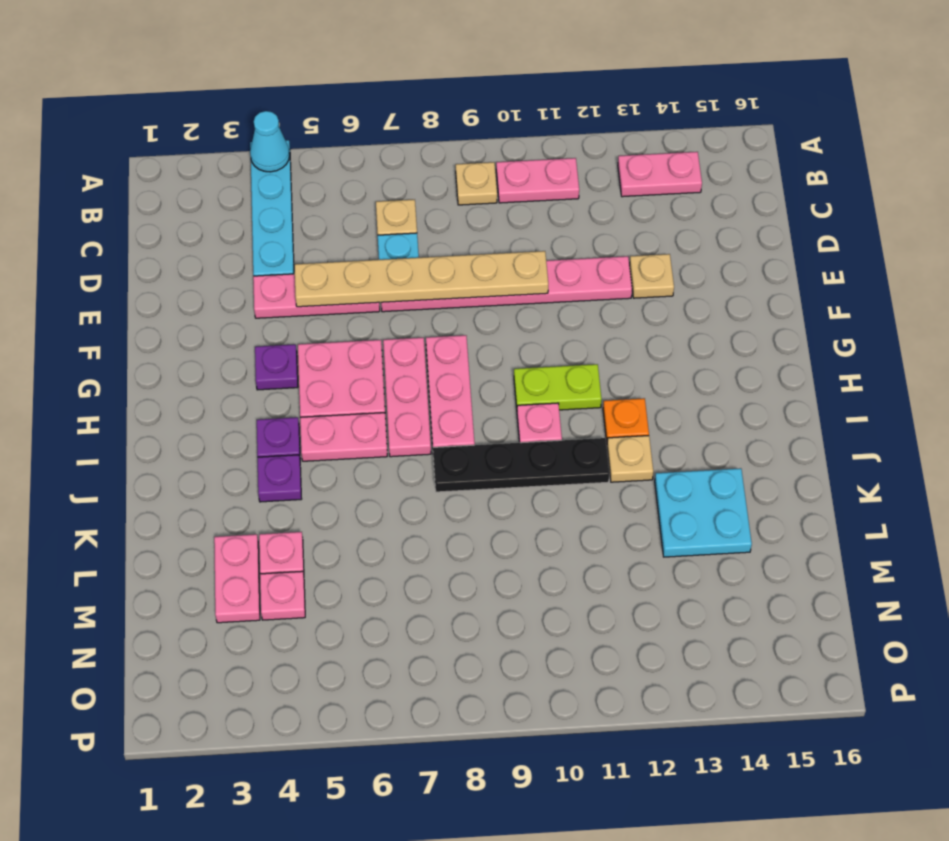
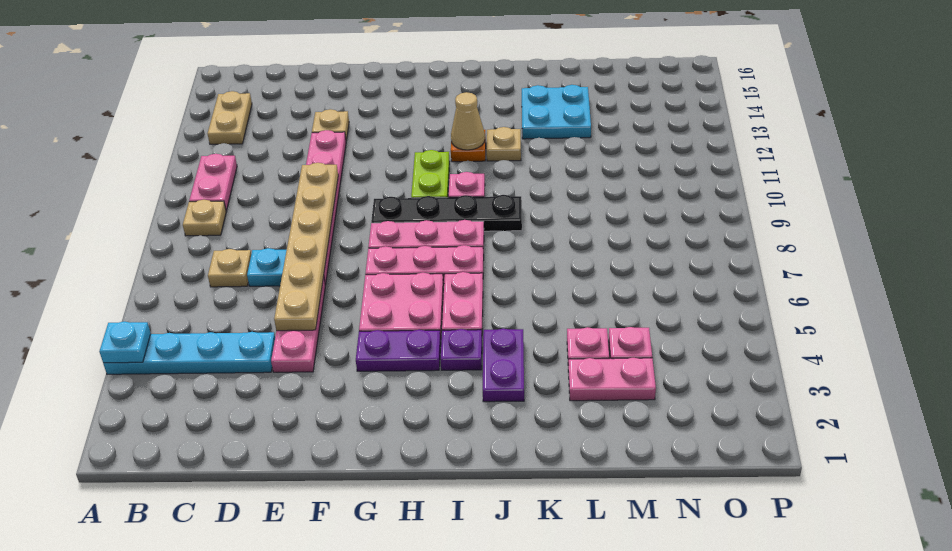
cyan 1x1 cone [250,111,290,172] -> cyan 1x1 plate [99,321,151,363]
pink 1x2 plate [618,152,702,197] -> tan 1x2 plate [208,91,252,144]
purple 1x1 plate [255,344,298,390] -> purple 1x2 plate [356,330,441,371]
none -> tan 1x1 cone [451,92,485,150]
purple 1x1 plate [258,455,301,502] -> purple 1x2 plate [483,328,524,402]
black 1x4 plate [433,438,609,492] -> black 1x4 plate turned to [371,195,522,231]

